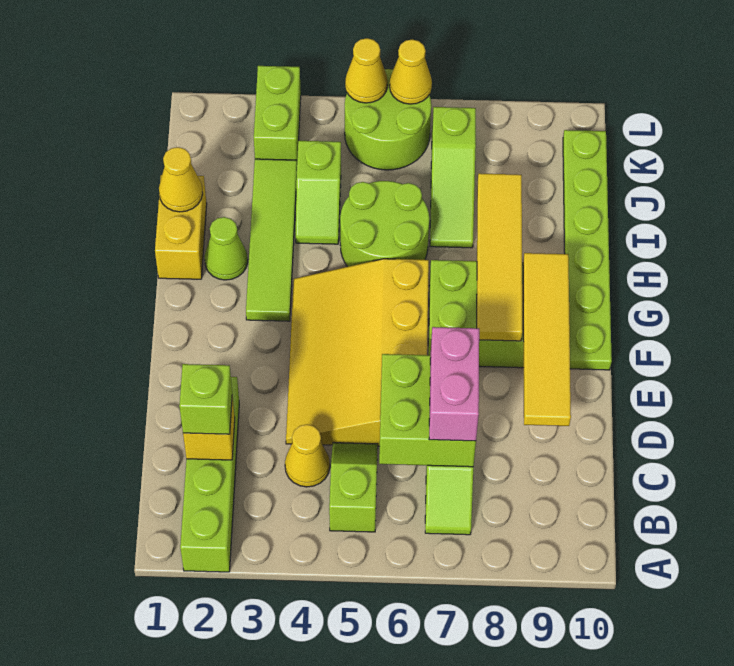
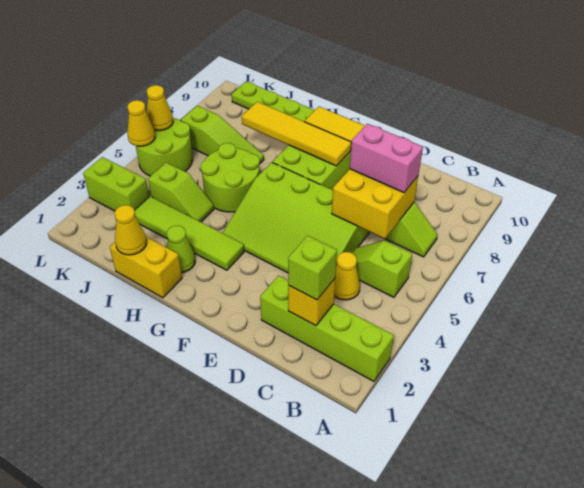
lime 2x2 brick [379,354,476,467] -> yellow 2x2 brick [332,169,418,239]
yellow 3x4 slope [286,259,429,446] -> lime 3x4 slope [223,162,370,273]

